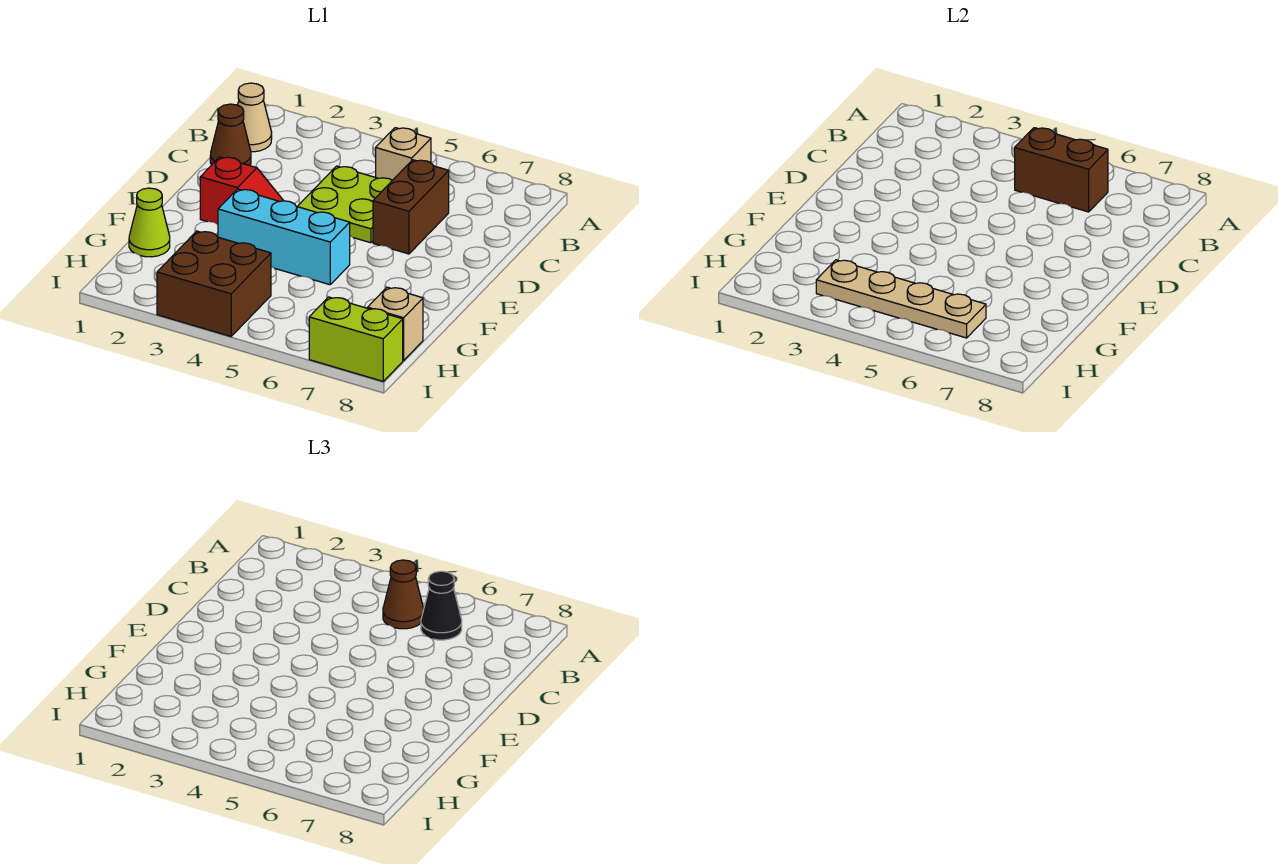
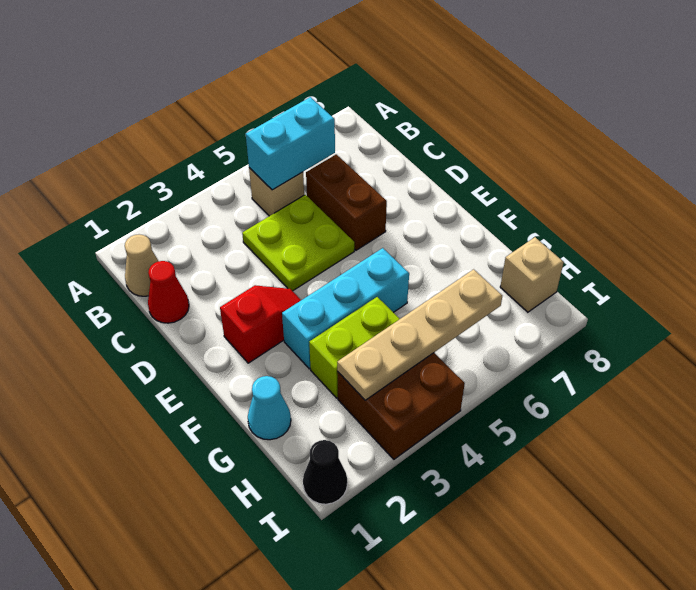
brown 1x2 brick [1015,128,1108,212] -> cyan 1x2 brick [246,97,335,190]
brown 1x1 cone [383,560,424,629] -> none
black 1x1 cone [421,571,462,640] -> black 1x1 cone moved to [303,440,347,504]
brown 1x1 cone [210,104,251,166] -> red 1x1 cone [148,261,189,323]
lime 1x1 cone [129,188,170,257] -> cyan 1x1 cone [248,376,291,440]
lime 1x2 brick [309,297,403,381] -> lime 1x2 brick moved to [309,297,399,398]

